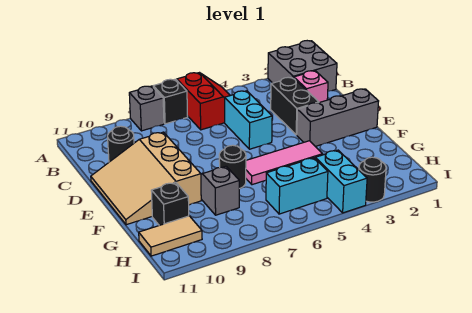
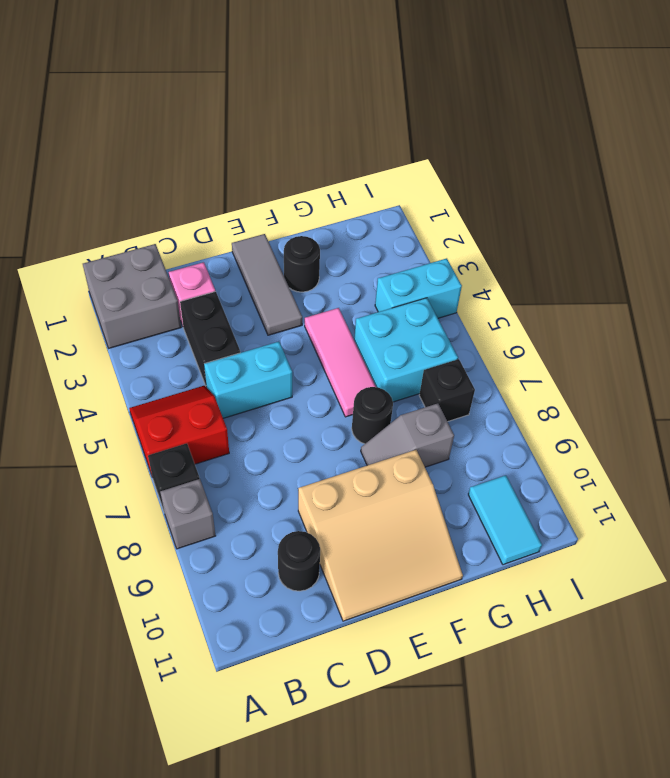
black 1x2 brick [271,77,319,135] -> black 1x2 brick turned to [180,291,240,387]
grey 1x3 brick [297,89,379,147] -> grey 1x3 tile [232,234,302,335]
black 1x1 brick [151,182,189,225] -> black 1x1 brick moved to [419,359,475,422]
cyan 1x2 brick [266,158,328,214] -> cyan 2x2 brick [354,298,458,402]
tan 1x2 tile [139,216,202,256] -> cyan 1x2 tile [468,475,542,565]
black 1x1 round brick [359,157,386,202] -> black 1x1 round brick moved to [284,236,320,292]

